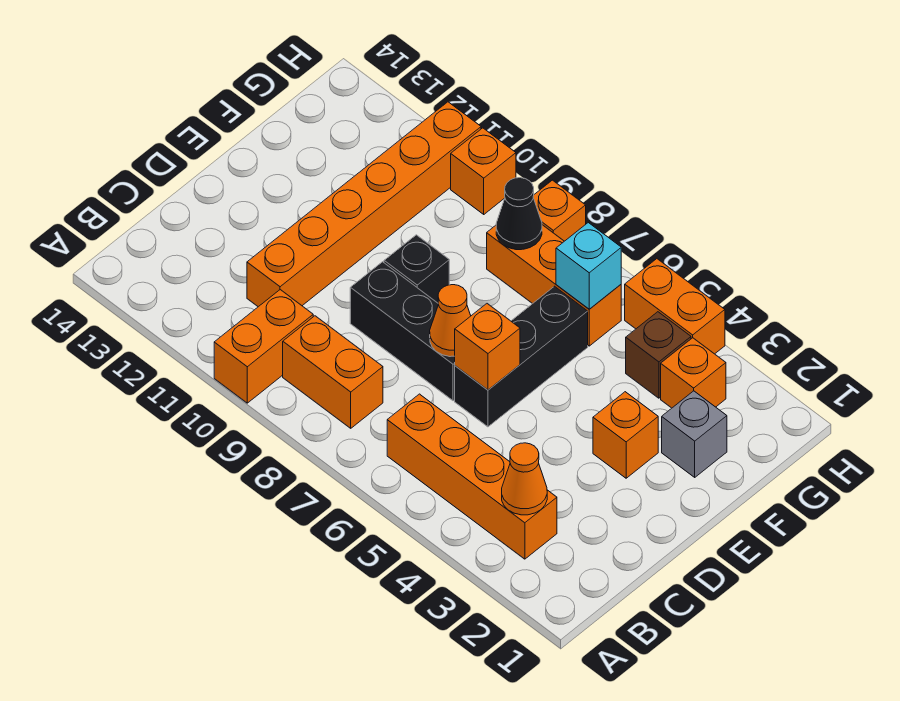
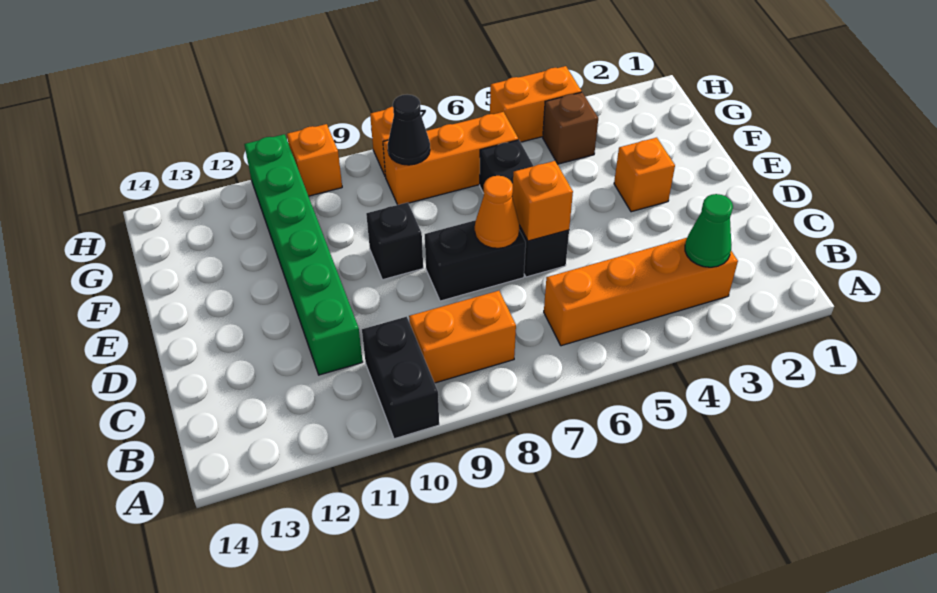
orange 1x2 brick [214,290,313,403] -> black 1x2 brick [362,317,439,439]
orange 1x1 cone [502,443,547,515] -> green 1x1 cone [685,194,733,267]
orange 1x6 brick [247,102,481,307] -> green 1x6 brick [244,134,363,375]
black 1x3 brick [350,262,455,401] -> black 1x2 brick [425,220,526,301]
grey 1x1 brick [662,391,727,477] -> none
orange 1x1 brick [661,338,726,408] -> none
cyan 1x1 brick [556,223,621,309] -> none

